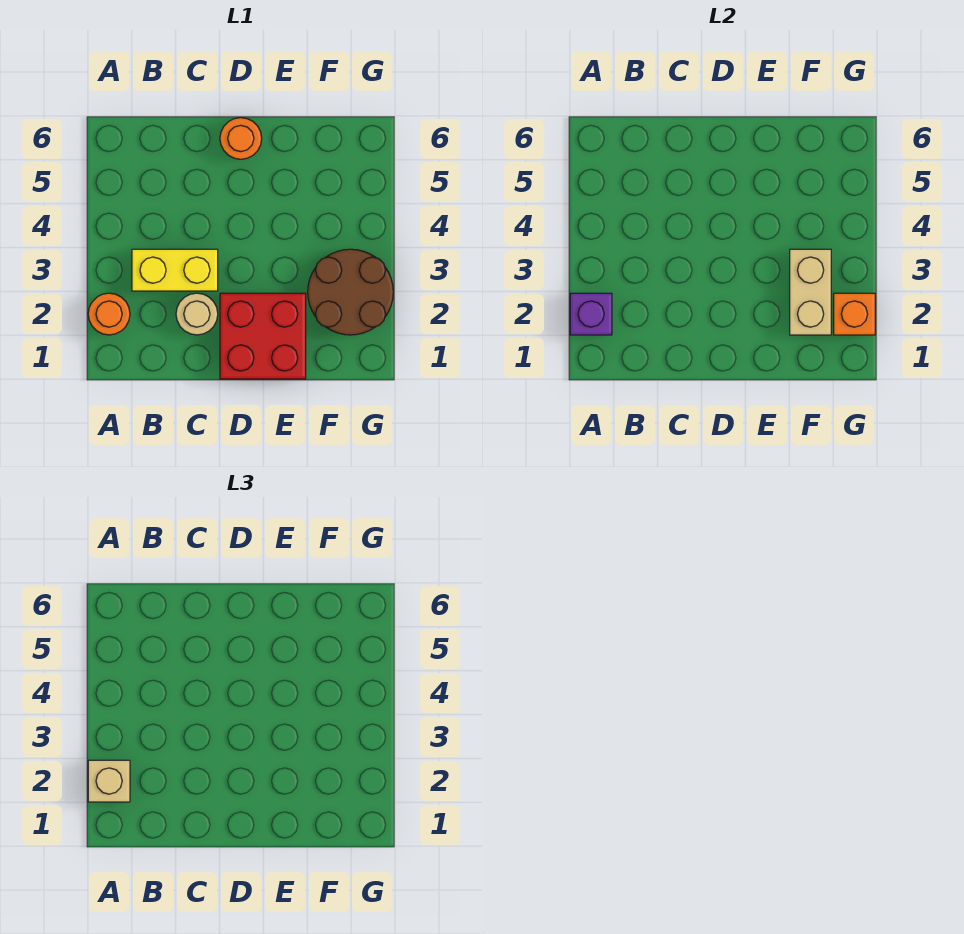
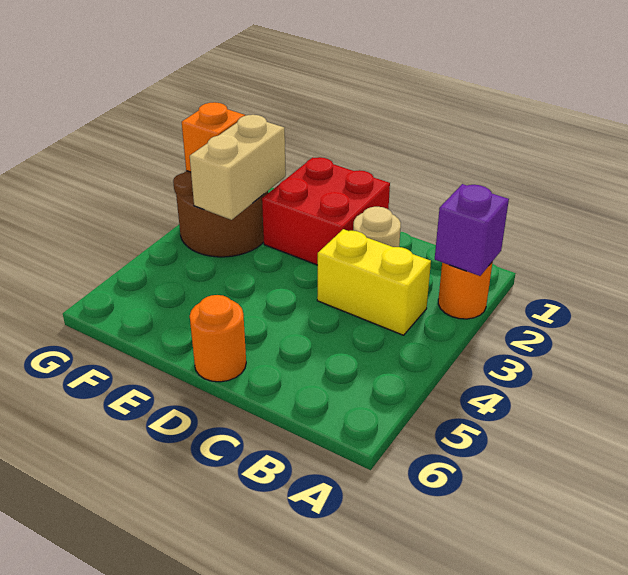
tan 1x1 brick [88,760,130,802] -> none

